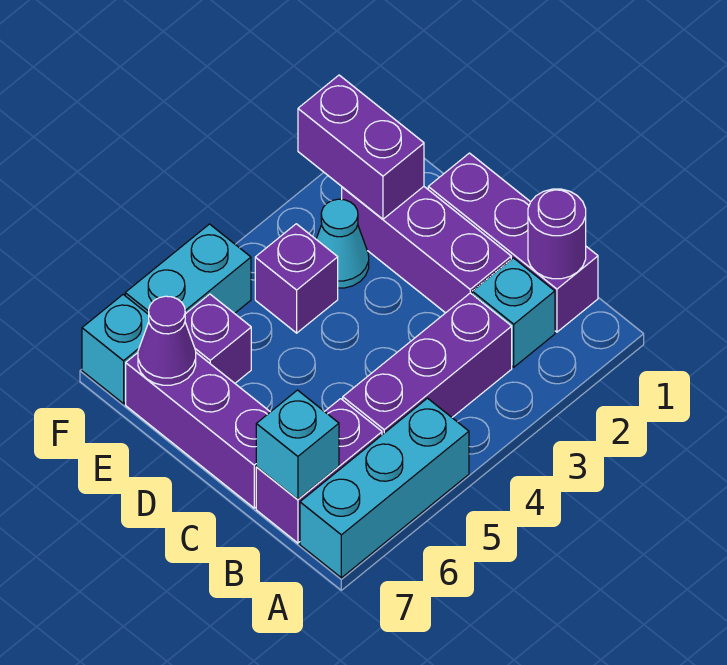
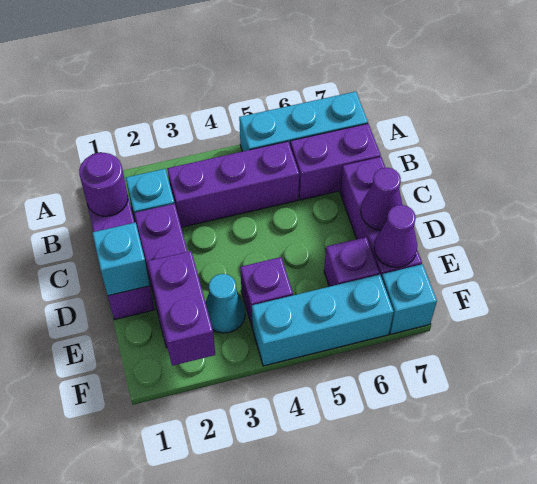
cyan 1x1 brick [256,390,339,499] -> cyan 1x1 brick moved to [93,222,150,296]
none -> purple 1x1 cone [361,168,402,230]
cyan 1x2 brick [125,224,251,315] -> cyan 1x3 brick [252,275,394,366]

